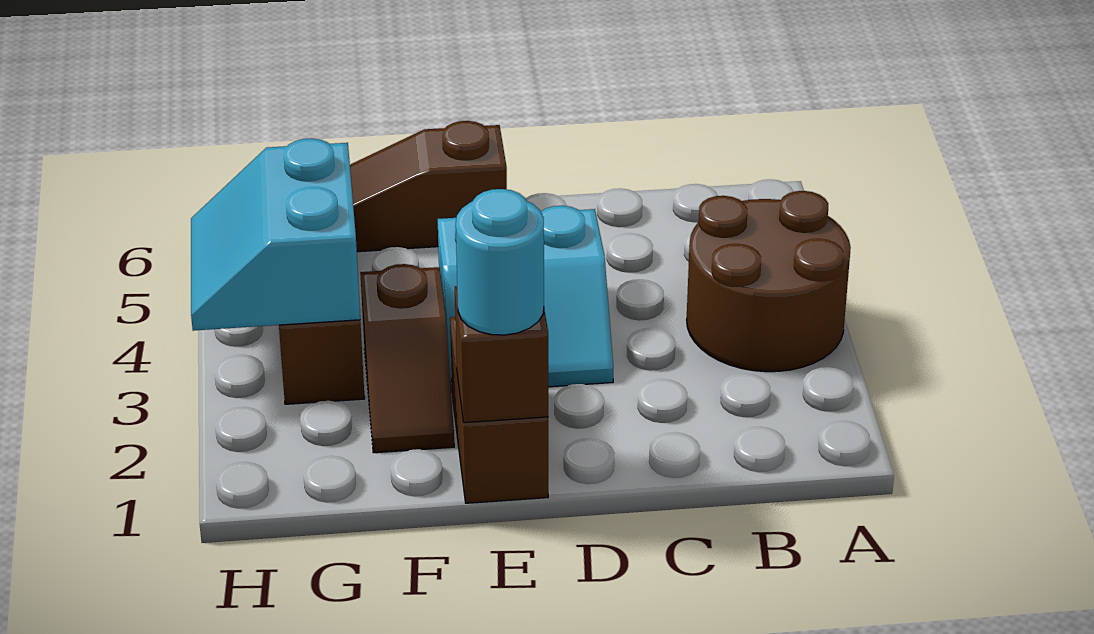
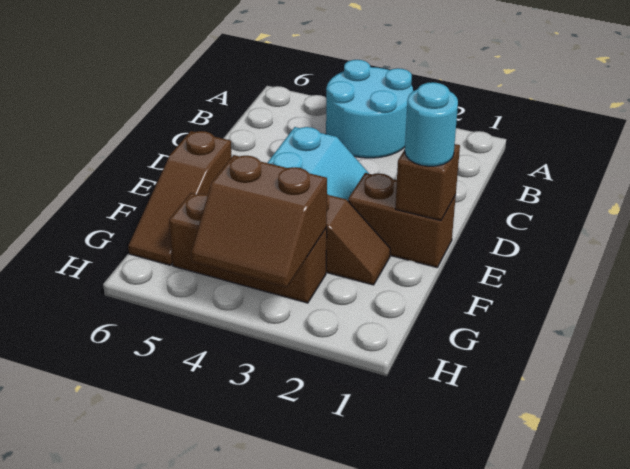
brown 2x2 round brick [687,191,851,372] -> cyan 2x2 round brick [326,60,413,158]
cyan 2x2 slope [191,138,360,331] -> brown 2x2 slope [191,155,327,287]

